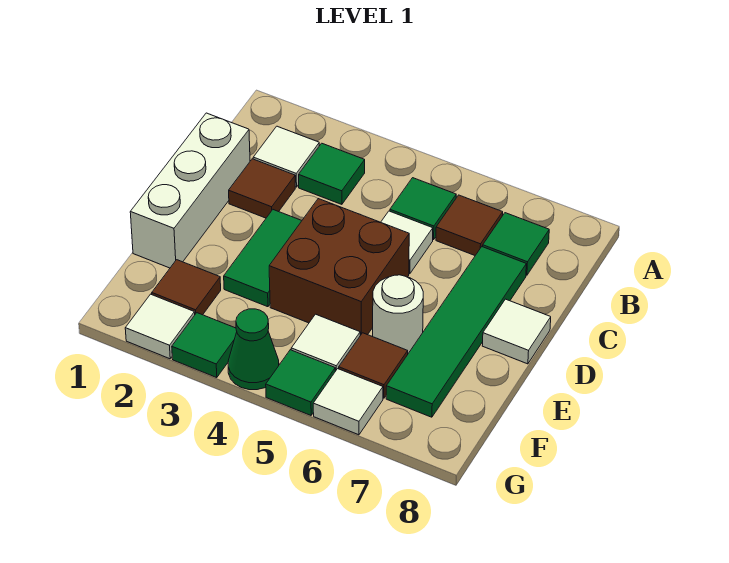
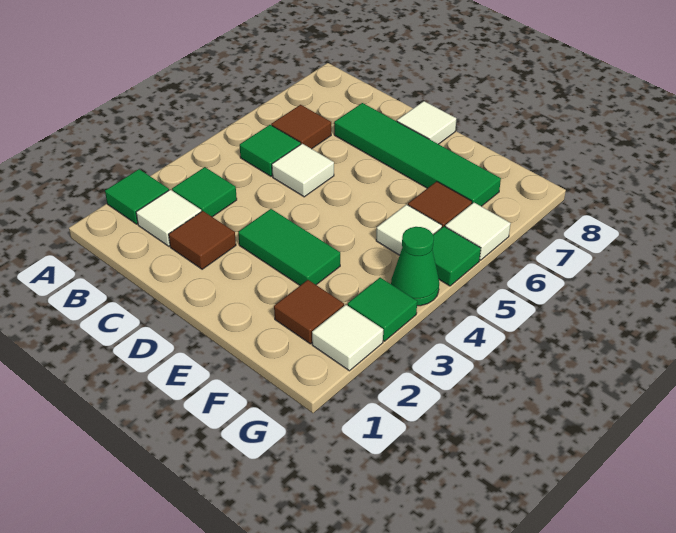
green 1x1 tile [483,213,549,275] -> green 1x1 tile moved to [105,169,169,224]
white 1x3 brick [130,113,250,268] -> none
brown 2x2 brick [269,199,409,335] -> none
white 1x1 round brick [373,275,423,353] -> none

